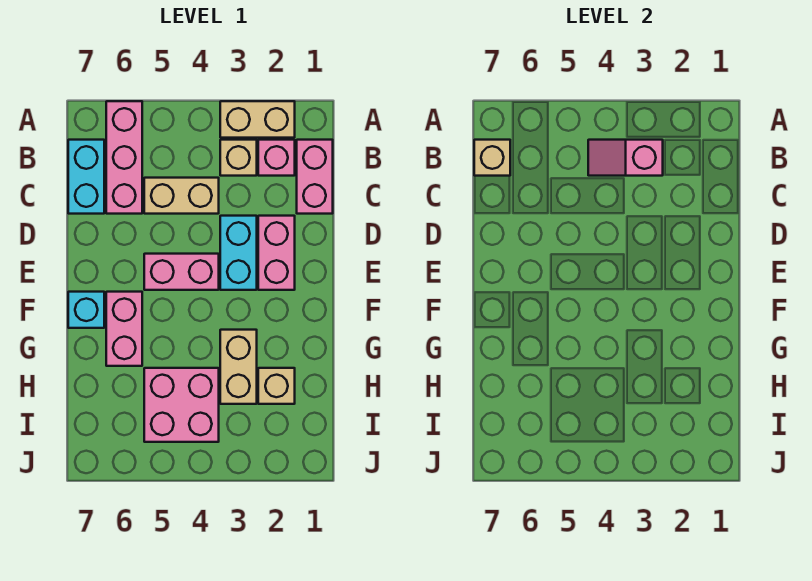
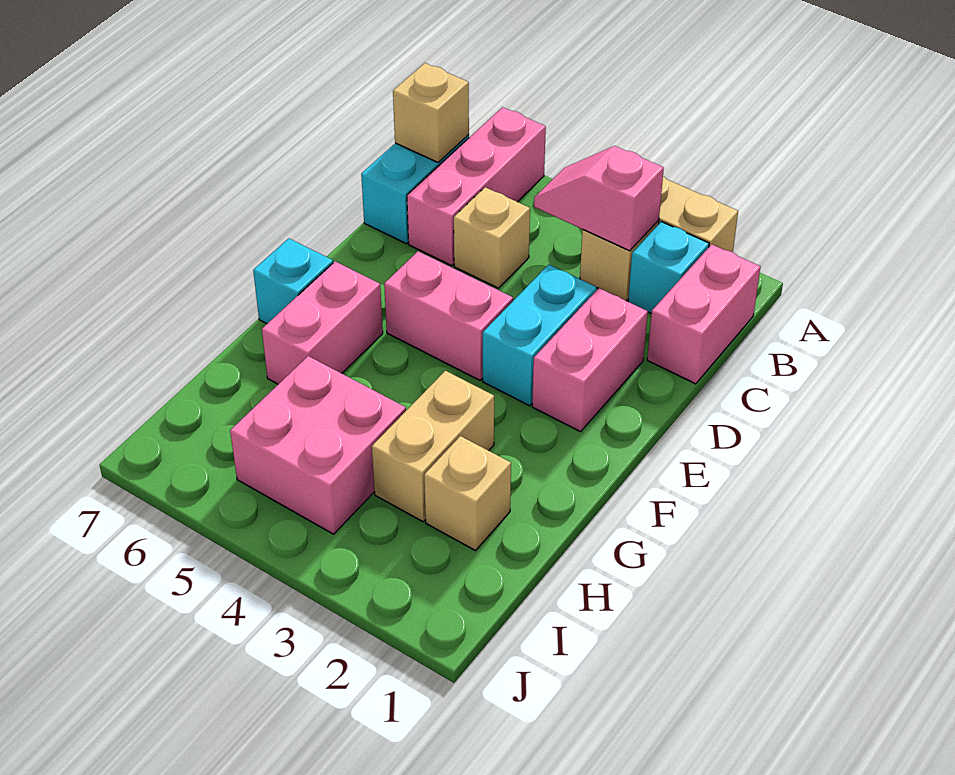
pink 1x1 brick [258,140,295,176] -> cyan 1x1 brick [628,222,709,314]
tan 1x2 brick [144,178,219,214] -> tan 1x1 brick [454,187,530,288]

